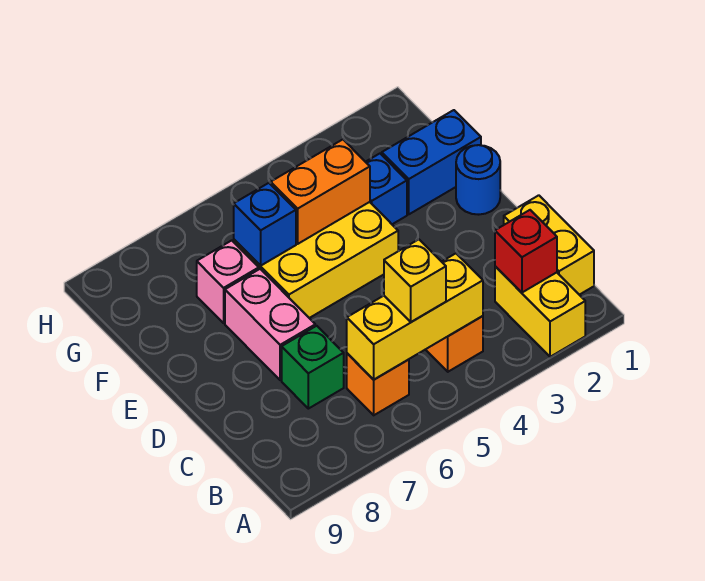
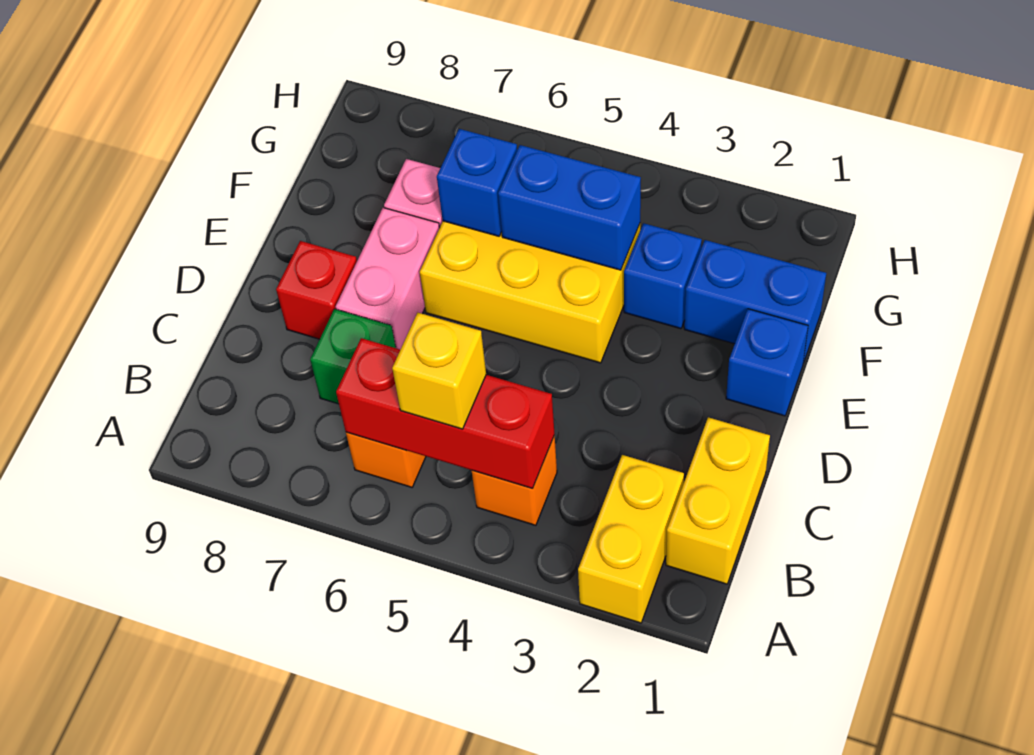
red 1x1 brick [495,210,557,293] -> red 1x1 brick moved to [276,241,357,339]
yellow 1x3 brick [347,254,483,380] -> red 1x3 brick [336,338,555,489]
blue 1x1 round brick [456,145,500,215] -> blue 1x1 brick [726,309,808,416]
orange 1x2 brick [271,140,370,244] -> blue 1x2 brick [498,145,641,270]

